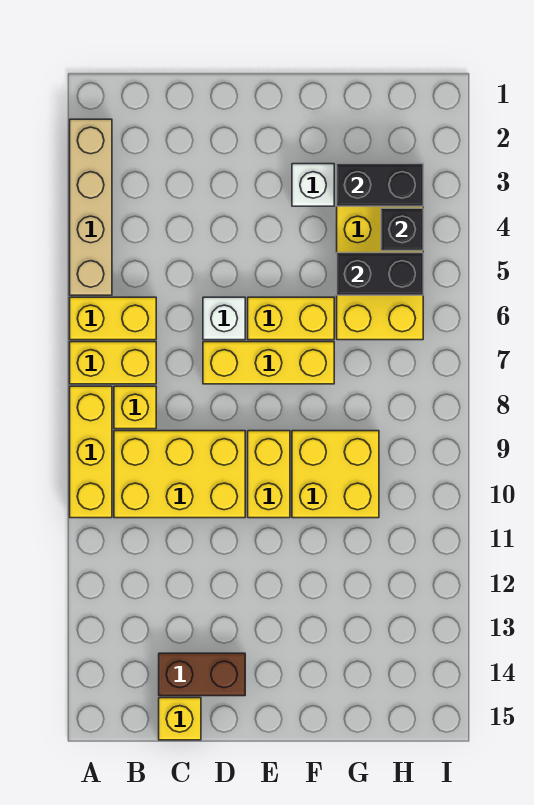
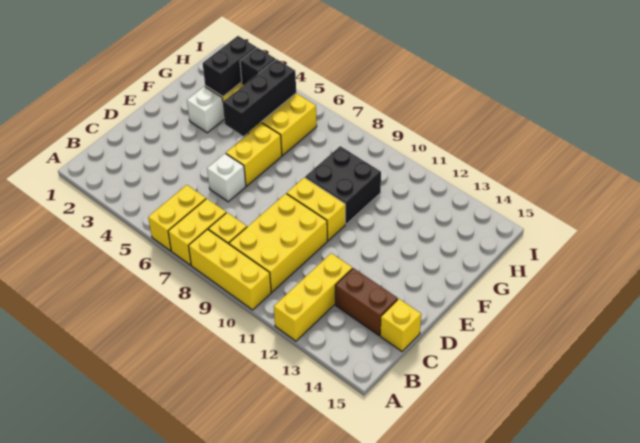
tan 1x4 brick [70,119,112,295] -> none
brown 1x2 brick [159,653,245,696] -> brown 1x2 brick turned to [335,268,398,335]
yellow 1x3 brick [203,342,334,384] -> yellow 1x3 brick moved to [274,253,352,341]
yellow 2x2 brick [292,431,379,518] -> black 2x2 brick [305,146,381,224]
black 1x2 brick [337,253,423,295] -> black 1x3 brick [223,59,296,136]

